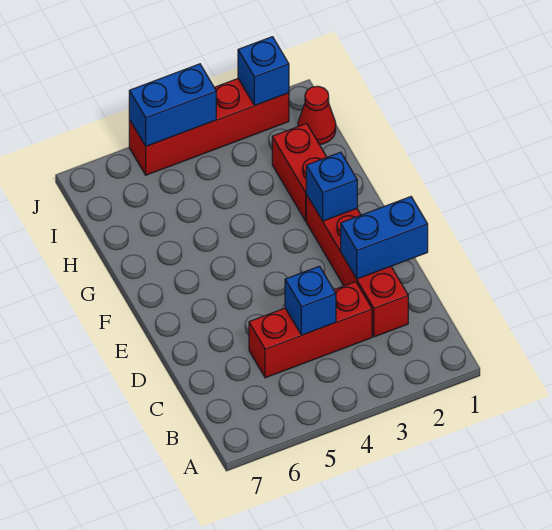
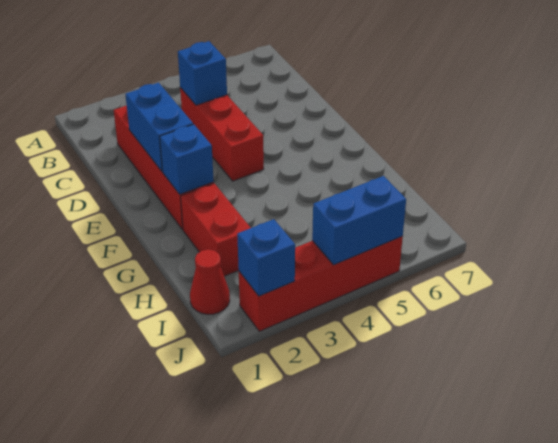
red 1x3 brick [249,282,372,378] -> red 1x3 brick turned to [180,88,264,181]
blue 1x2 brick [341,197,428,279] -> blue 1x2 brick turned to [125,83,193,171]

